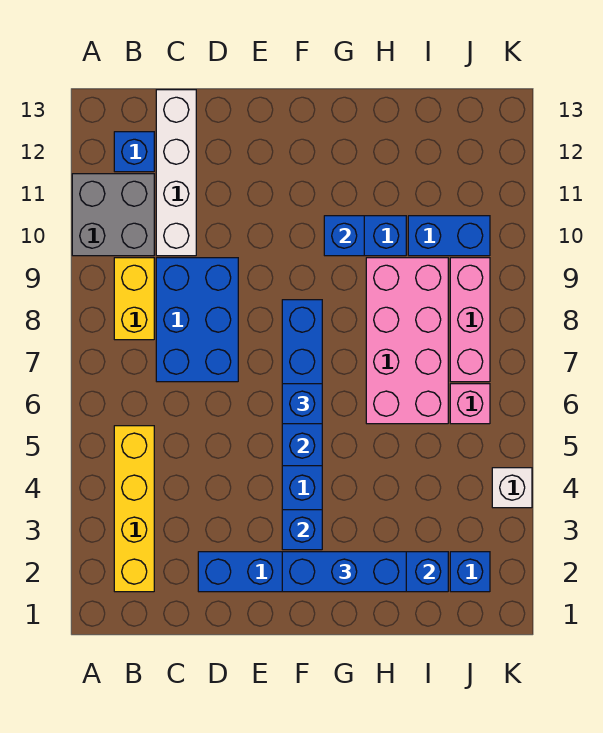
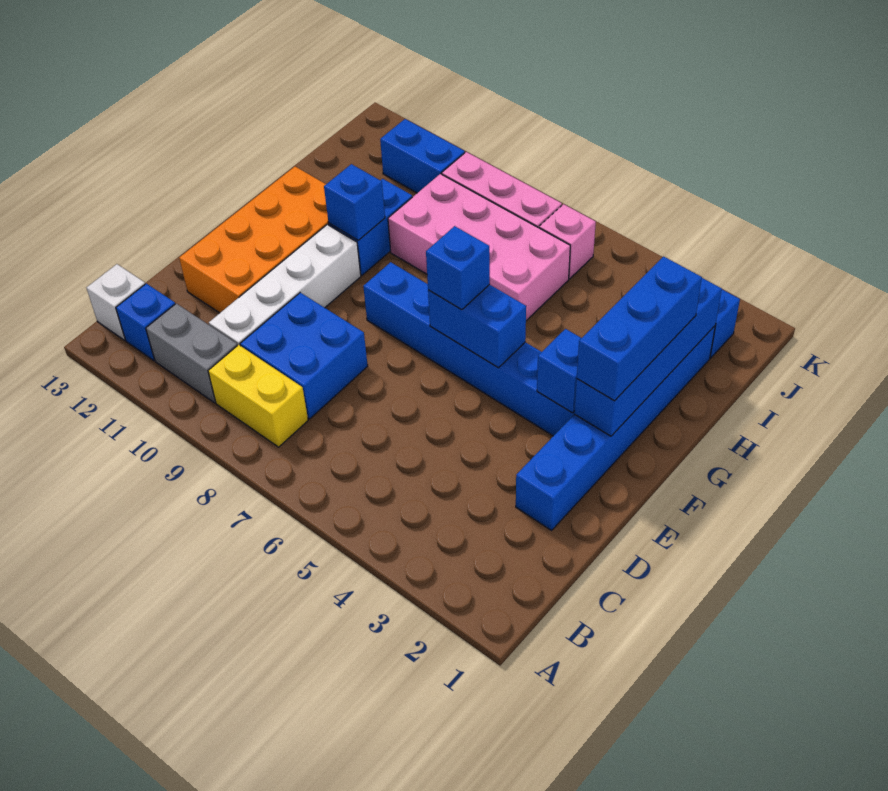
grey 2x2 brick [72,174,154,256] -> grey 1x2 brick [146,303,237,403]
yellow 1x4 brick [114,426,154,592] -> none
blue 2x3 brick [156,258,238,382] -> blue 2x2 brick [240,293,368,419]
white 1x4 brick [156,90,196,256] -> white 1x4 brick turned to [209,225,361,346]
none -> orange 2x4 brick [179,167,329,313]
blue 1x2 brick [408,216,490,256] -> blue 1x2 brick turned to [380,119,465,193]
white 1x1 brick [492,468,532,508] -> white 1x1 brick moved to [86,264,145,340]

